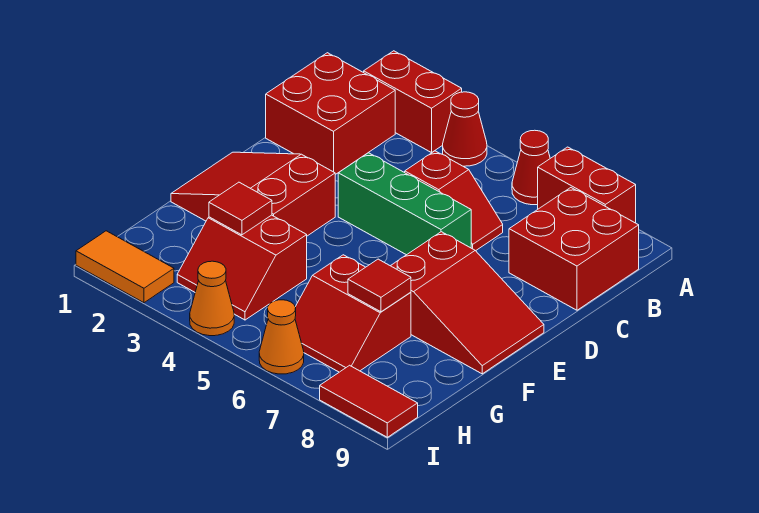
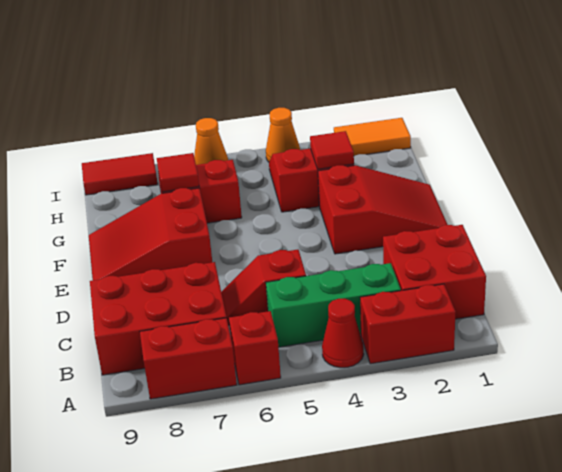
red 1x1 cone [512,130,550,205] -> red 1x1 brick [229,311,281,385]
red 2x2 brick [509,188,639,310] -> red 2x3 brick [90,262,226,375]
green 1x3 brick [338,153,471,255] -> green 1x3 brick moved to [266,263,401,347]

